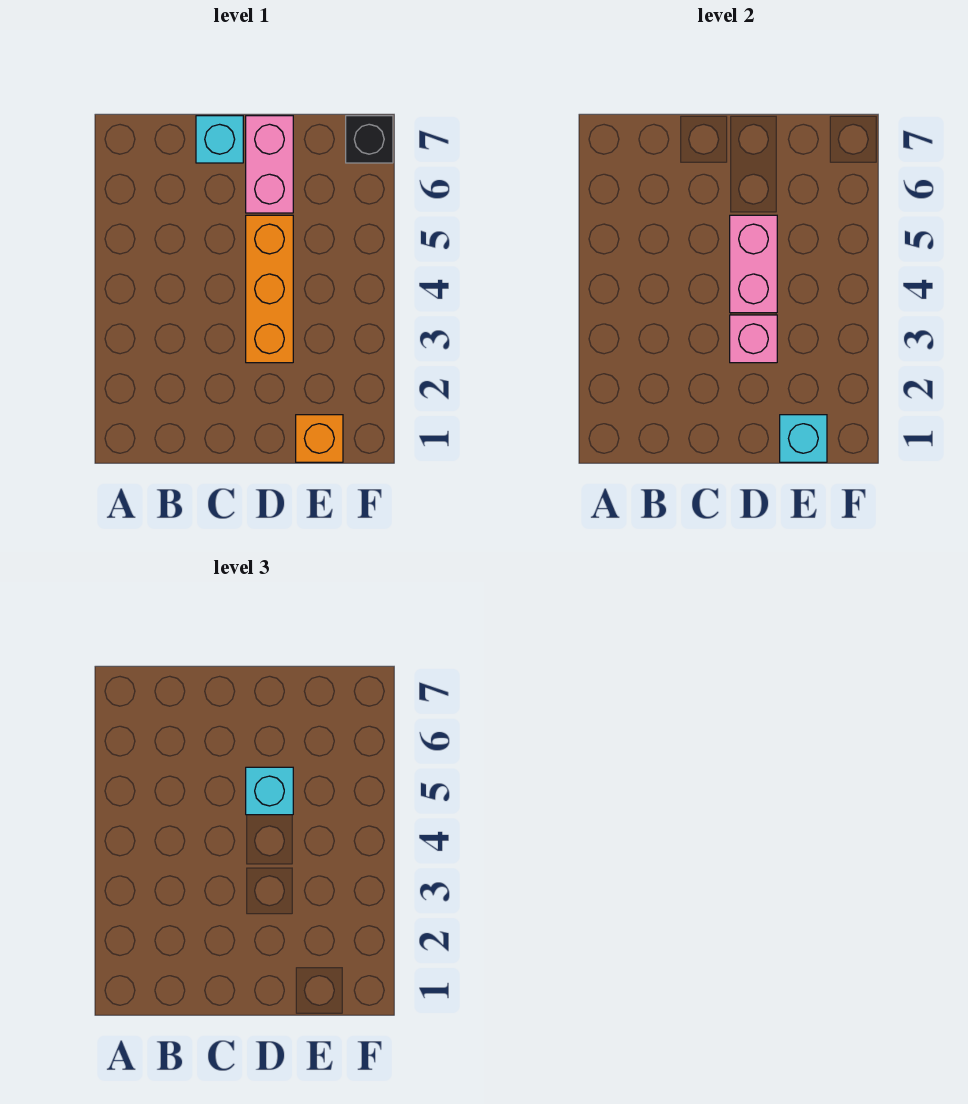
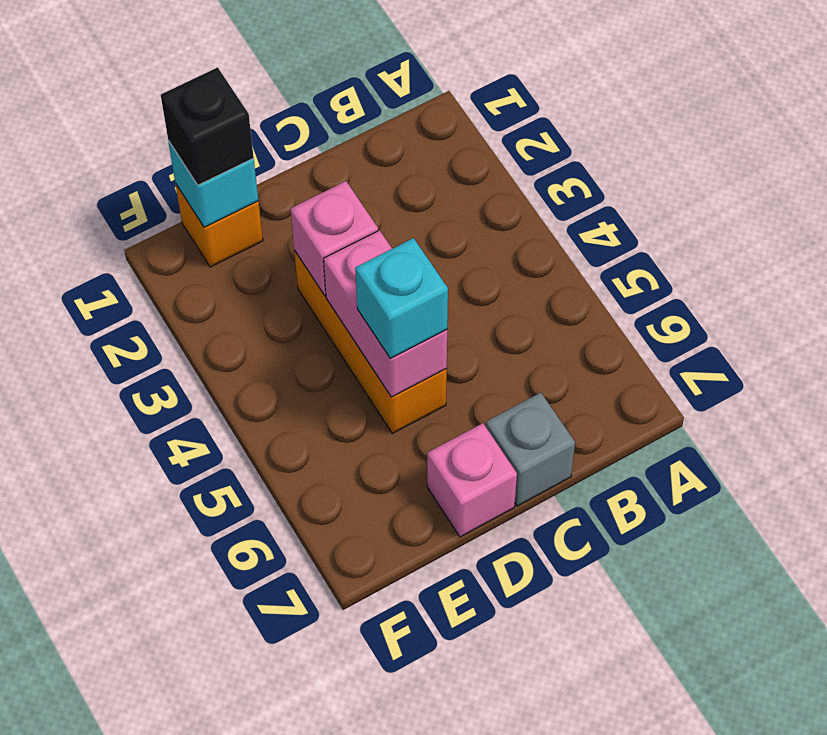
cyan 1x1 brick [196,116,243,163] -> grey 1x1 brick [486,393,575,506]
pink 1x2 brick [246,116,293,213] -> pink 1x1 brick [427,423,517,537]
black 1x1 brick [346,116,393,163] -> black 1x1 brick moved to [161,67,254,185]

